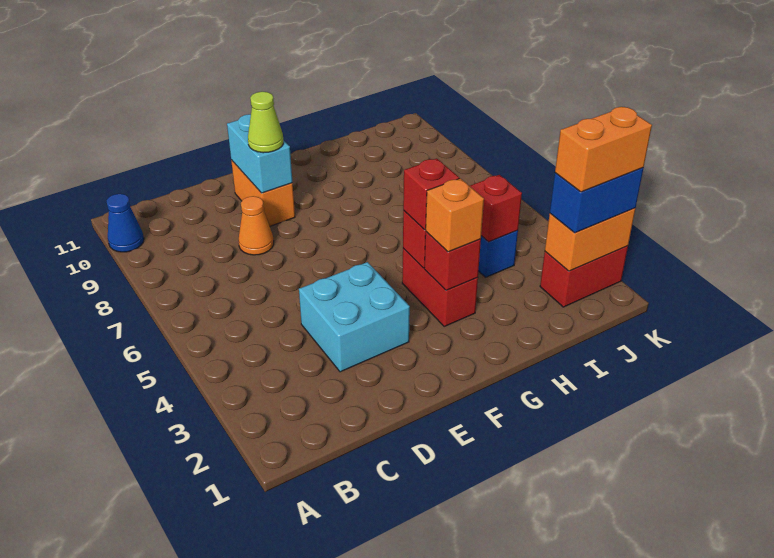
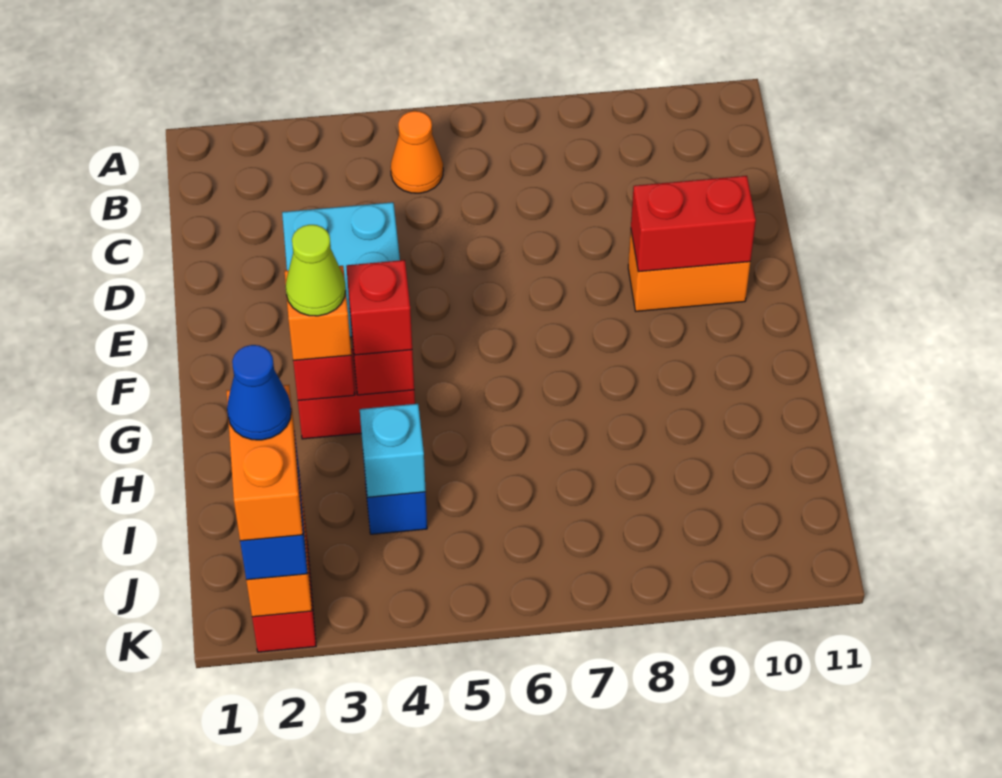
blue 1x1 cone [107,194,144,252] -> blue 1x1 cone moved to [227,345,291,440]
orange 1x1 cone [239,196,274,255] -> orange 1x1 cone moved to [391,111,443,193]
cyan 1x2 brick [227,114,293,193] -> red 1x2 brick [631,176,756,272]
lime 1x1 cone [248,92,283,153] -> lime 1x1 cone moved to [286,225,346,316]
red 1x1 brick [470,175,522,242] -> cyan 1x1 brick [360,404,426,497]

